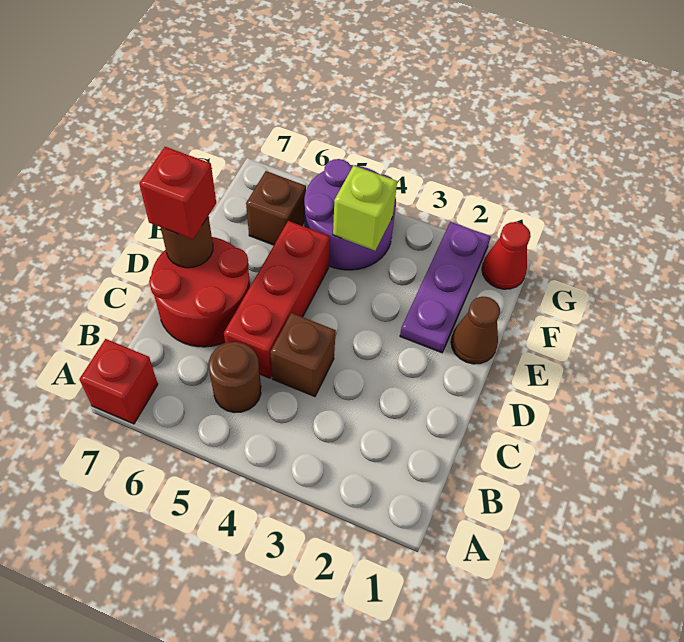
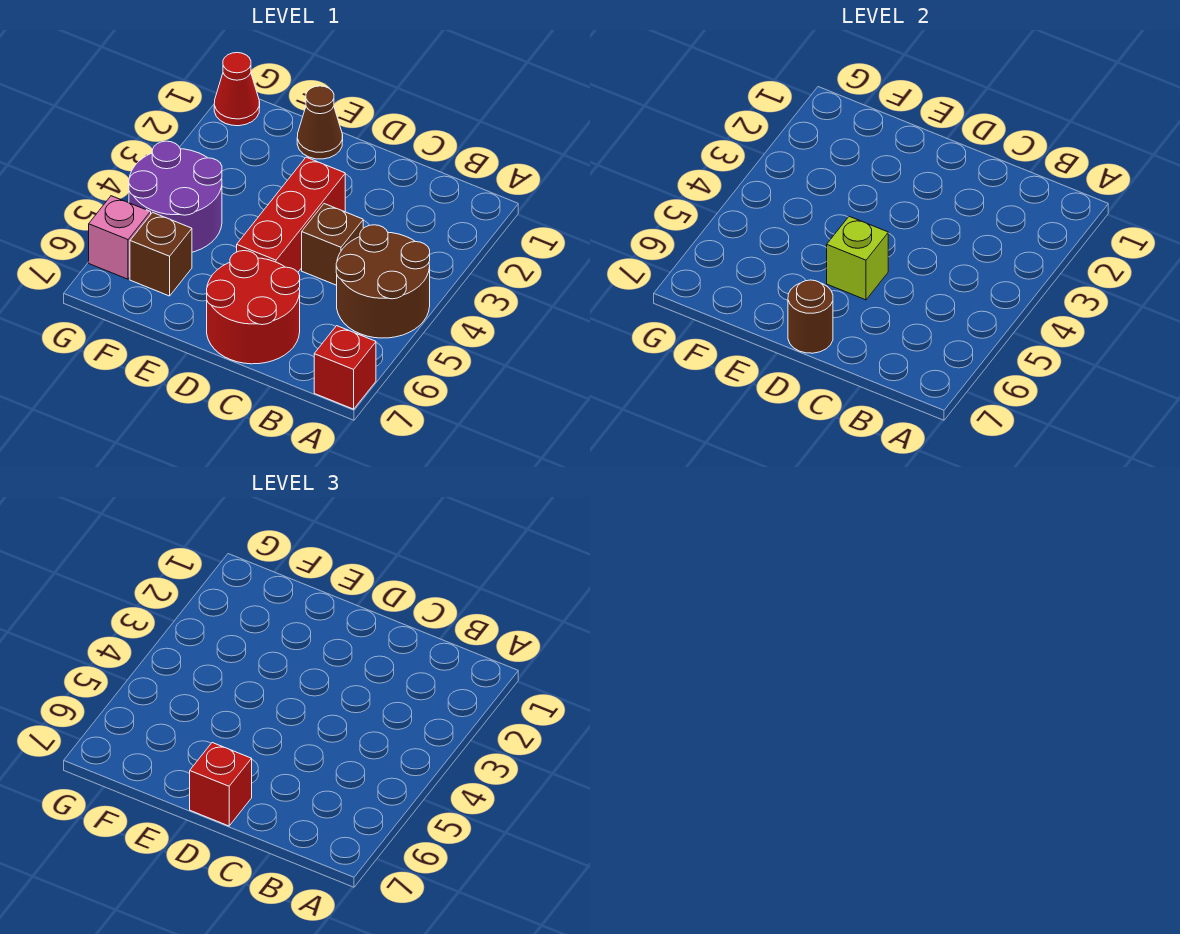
brown 1x1 round brick [209,342,261,413] -> brown 2x2 round brick [336,225,430,338]
red 1x3 brick [224,221,330,378] -> red 1x3 brick turned to [237,157,345,272]
purple 1x3 plate [400,222,491,353] -> none
lime 1x1 brick [333,165,397,251] -> lime 1x1 brick moved to [827,216,888,300]
none -> pink 1x1 brick [89,196,151,279]

